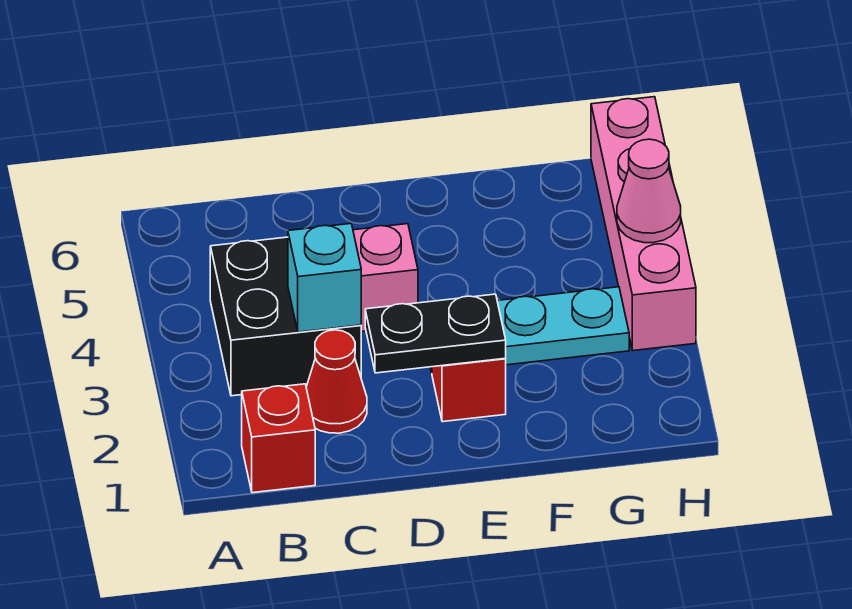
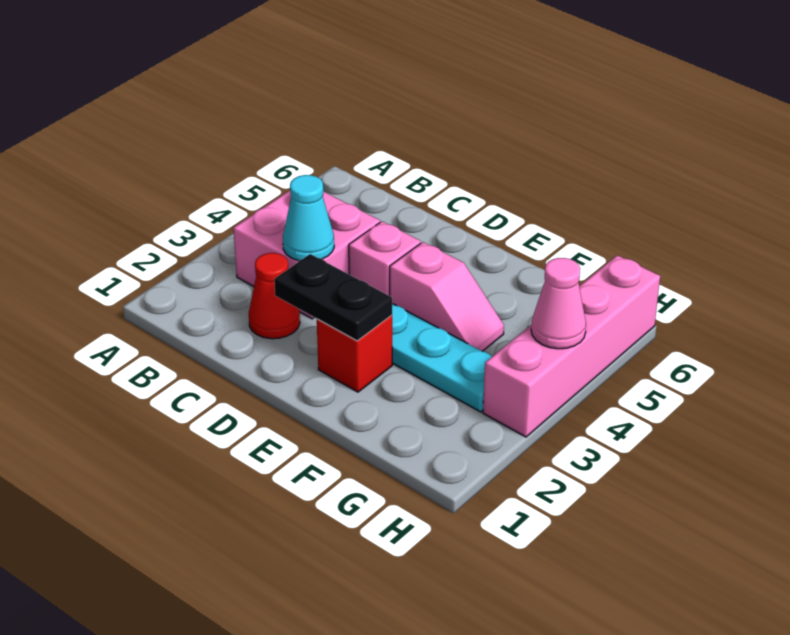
red 1x1 brick [242,384,315,493] -> none
black 2x2 brick [210,237,361,396] -> pink 2x2 brick [233,191,380,319]
cyan 1x1 brick [288,224,361,332] -> cyan 1x1 cone [283,175,334,261]
none -> pink 1x2 slope [390,242,504,351]

